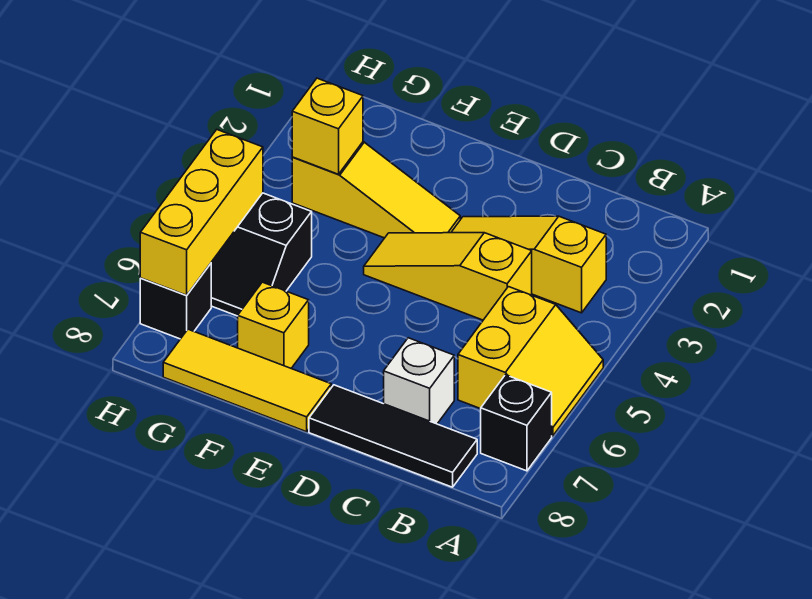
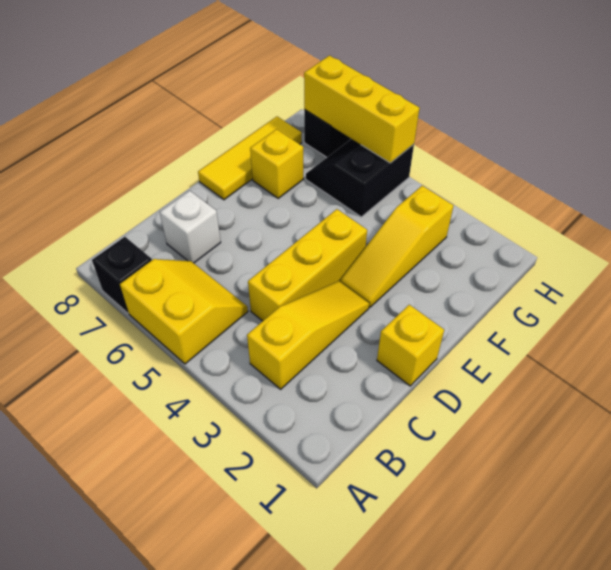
yellow 2x2 slope [458,287,603,436] -> yellow 2x2 slope turned to [120,259,248,364]
black 1x3 tile [309,385,477,487] -> none
yellow 1x3 slope [364,233,532,320] -> yellow 1x3 brick [248,209,367,321]
yellow 1x1 brick [292,78,363,174] -> yellow 1x1 brick moved to [377,305,444,386]

